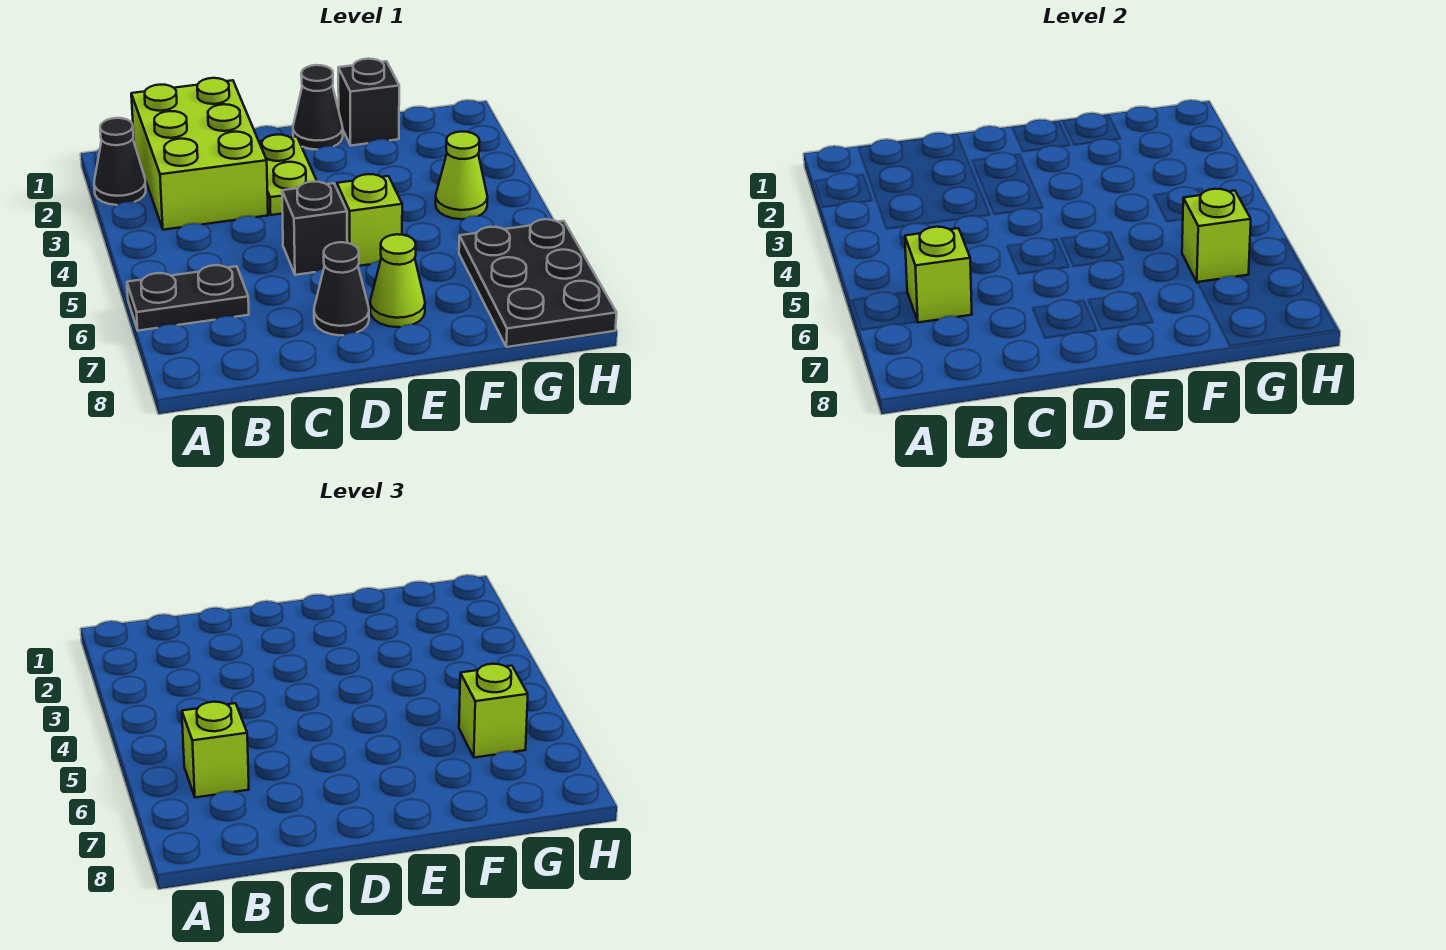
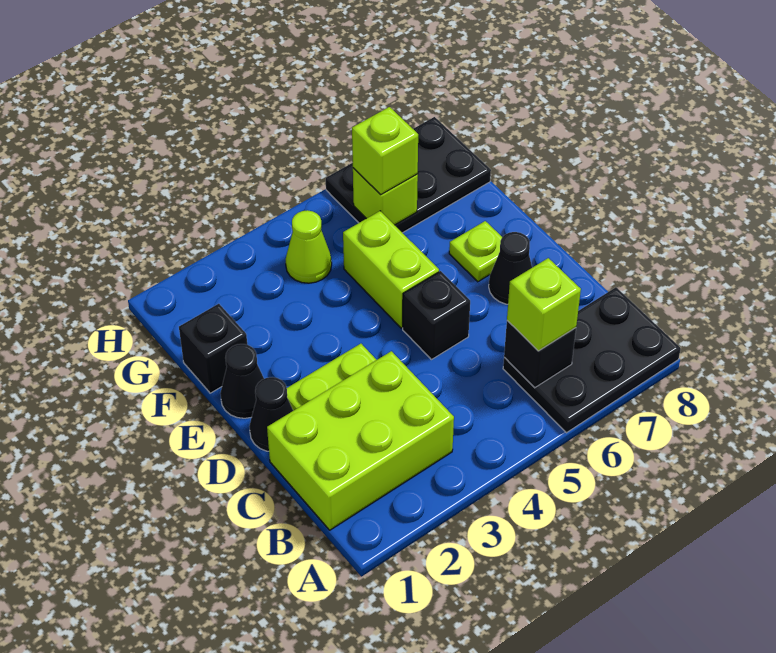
black 1x1 cone [94,118,146,205] -> black 1x1 cone moved to [249,377,293,451]
black 1x2 plate [127,265,249,331] -> black 2x3 plate [503,287,681,433]
lime 1x1 brick [905,227,972,322] -> black 1x1 brick [504,321,576,388]
lime 1x1 brick [337,174,402,266] -> lime 1x2 brick [343,211,439,328]
lime 1x1 cone [370,234,425,327] -> lime 1x1 plate [449,221,502,282]

